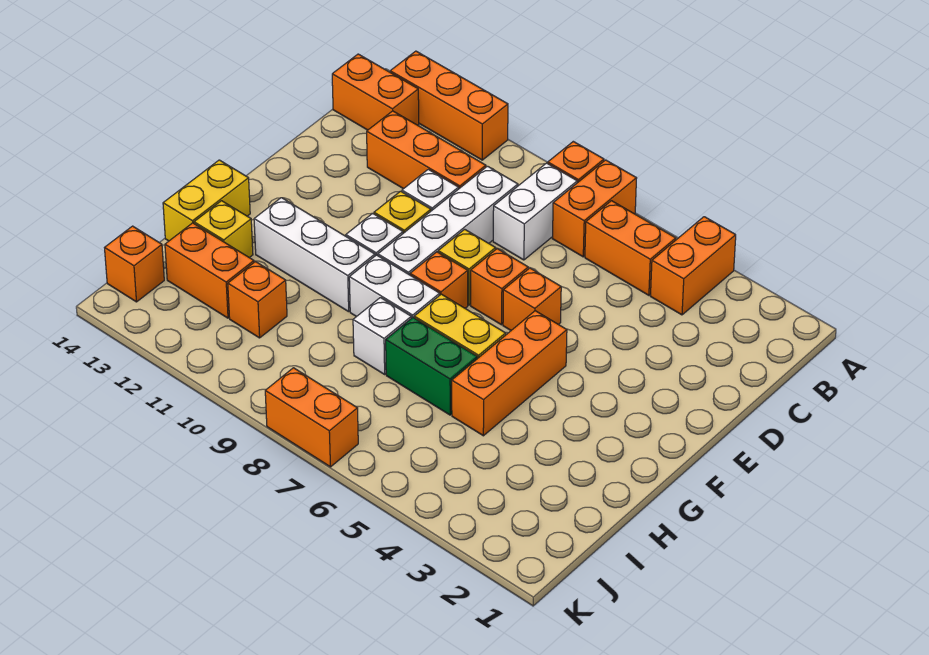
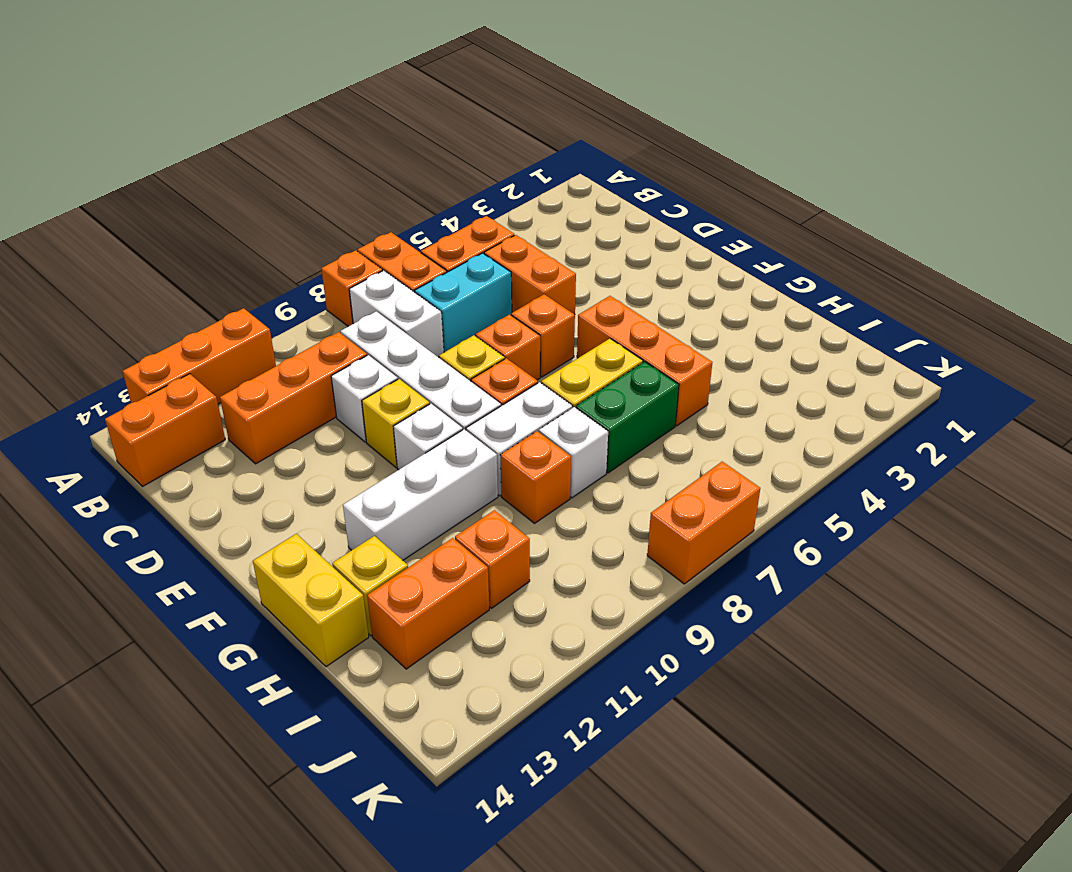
orange 1x2 brick [651,217,736,315] -> orange 1x2 brick moved to [484,235,576,314]
none -> cyan 1x2 brick [415,253,512,352]
orange 1x1 brick [105,226,164,302] -> orange 1x1 brick moved to [501,431,571,523]

